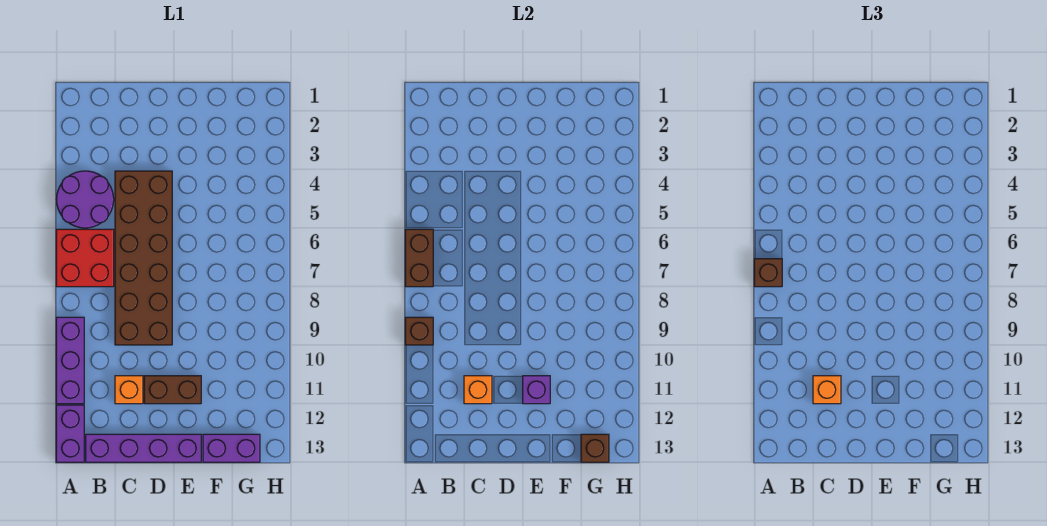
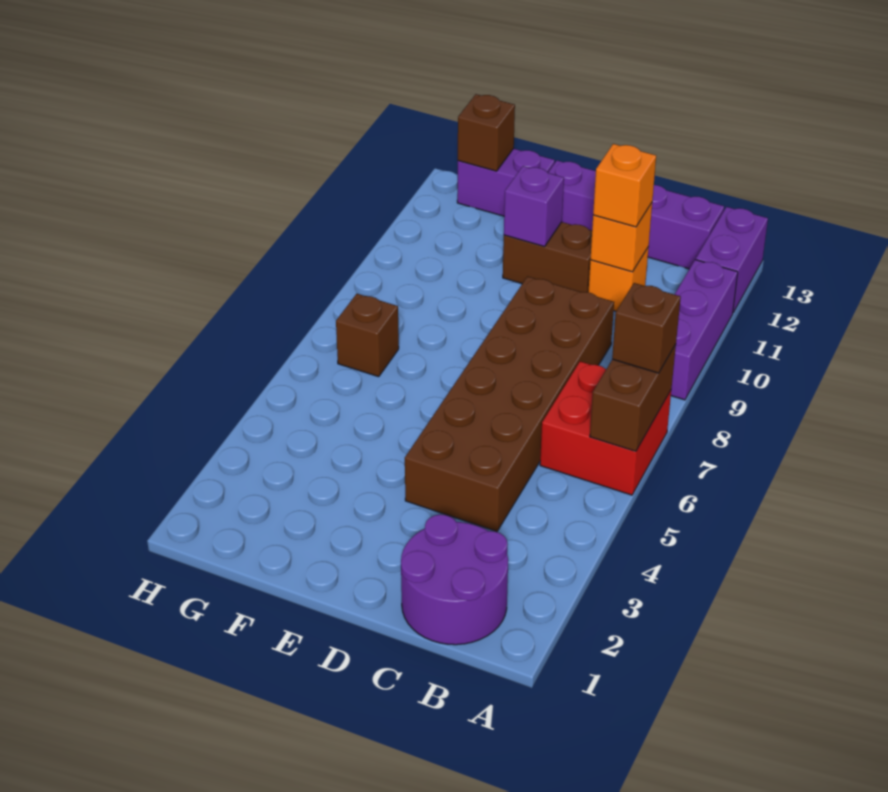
purple 2x2 round brick [57,171,114,228] -> purple 2x2 round brick moved to [401,515,508,645]
brown 1x1 brick [405,317,433,345] -> brown 1x1 brick moved to [336,294,399,377]

